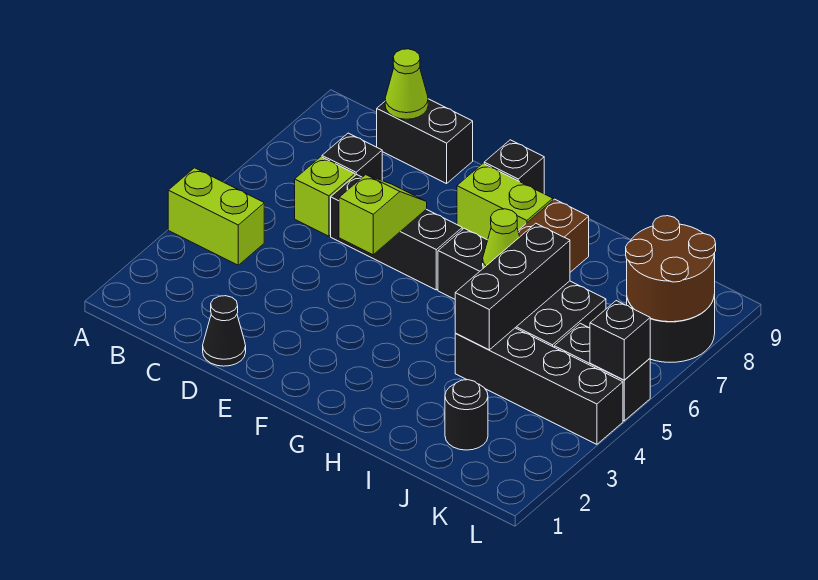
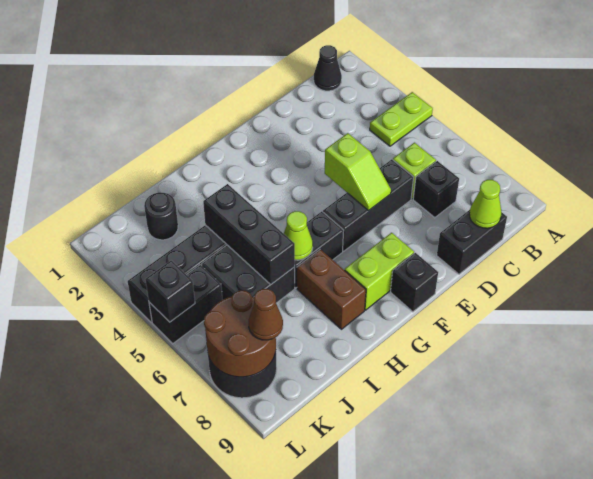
lime 1x2 brick [168,168,264,265] -> lime 1x2 plate [370,92,433,146]
black 1x1 cone [203,296,246,366] -> black 1x1 cone moved to [314,45,342,91]
none -> brown 1x1 cone [249,289,283,340]

